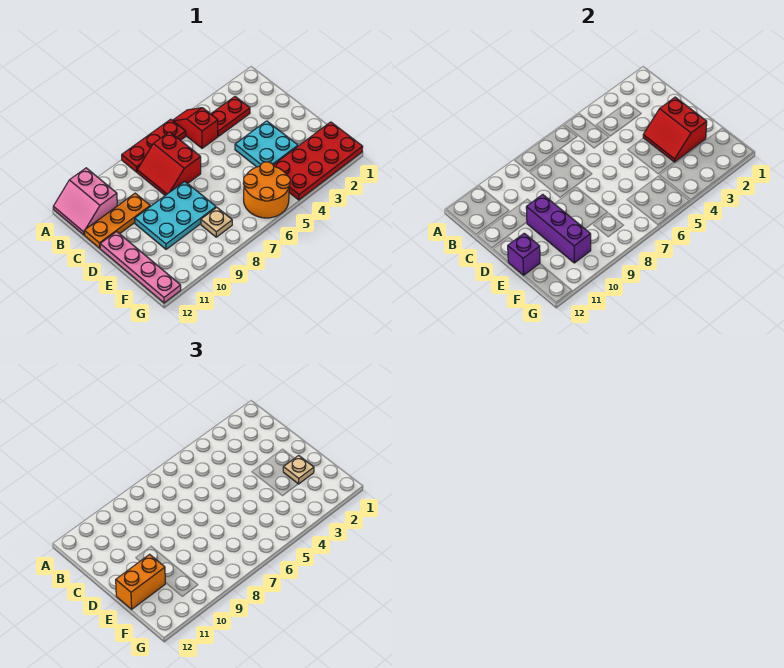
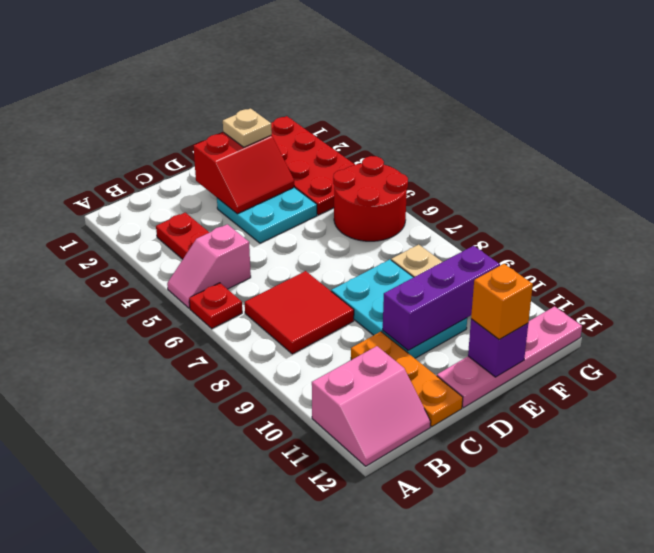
red 1x2 slope [172,108,218,148] -> pink 1x2 slope [167,224,251,308]
red 1x3 plate [122,119,186,172] -> red 1x1 plate [189,283,242,329]
red 2x2 slope [137,132,201,195] -> red 2x2 tile [245,271,354,354]
orange 1x2 brick [116,554,165,609] -> orange 1x1 brick [471,264,533,339]
orange 2x2 round brick [243,162,290,218] -> red 2x2 round brick [333,156,408,241]

